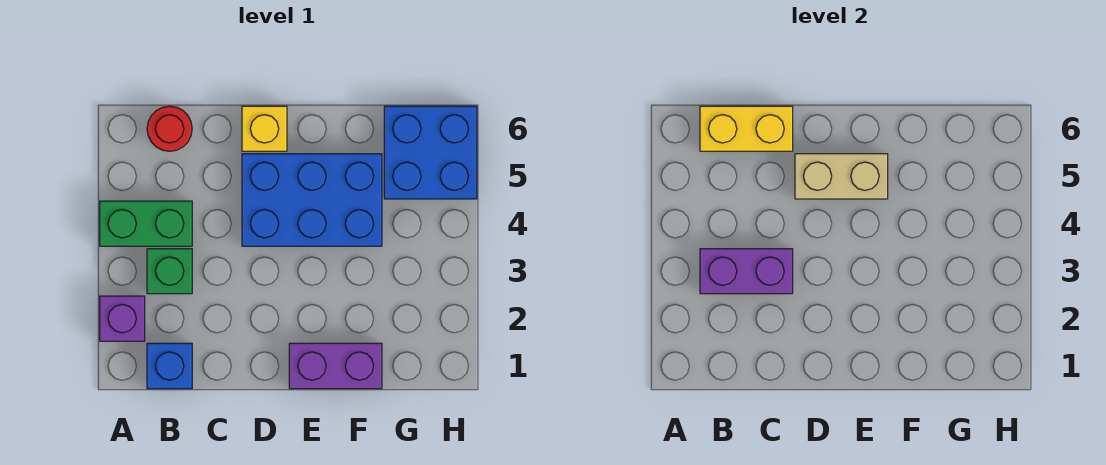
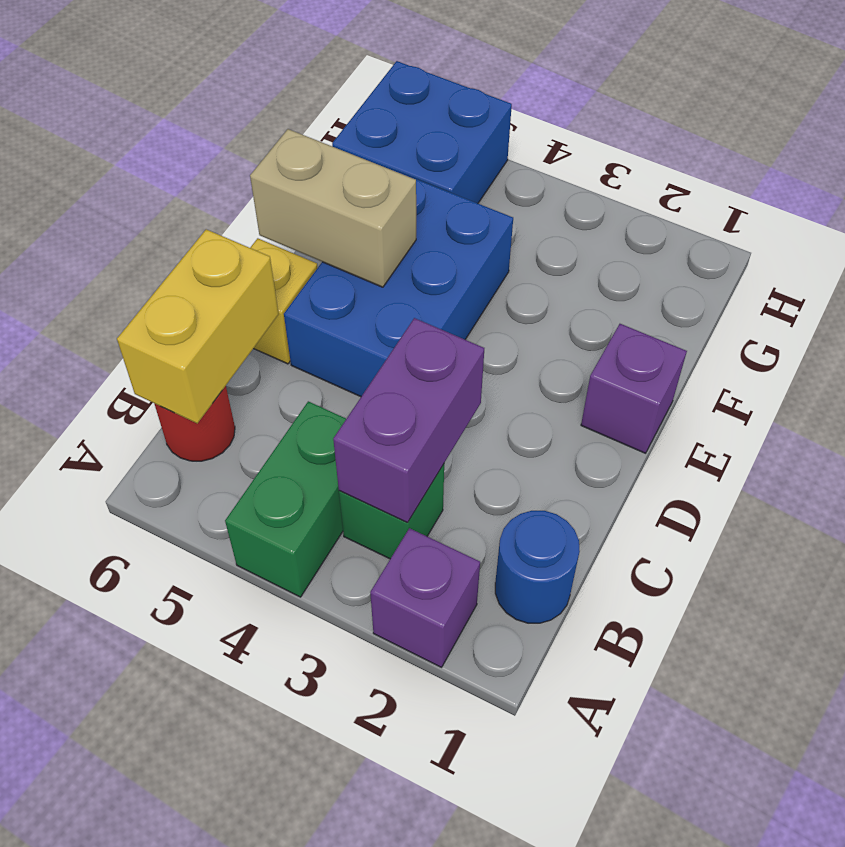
blue 1x1 brick [147,343,192,389] -> blue 1x1 round brick [495,511,580,623]
tan 1x2 brick [795,154,888,199] -> tan 1x2 brick turned to [250,129,416,287]
purple 1x2 brick [289,343,382,389] -> purple 1x1 brick [581,324,687,453]

